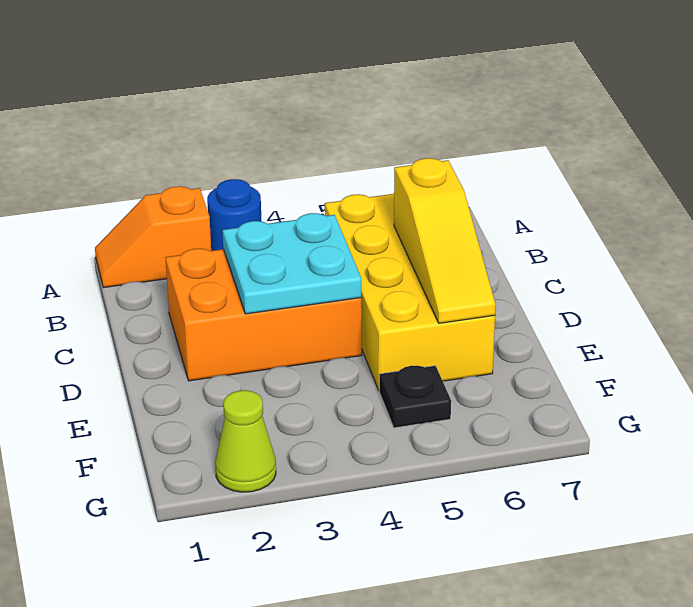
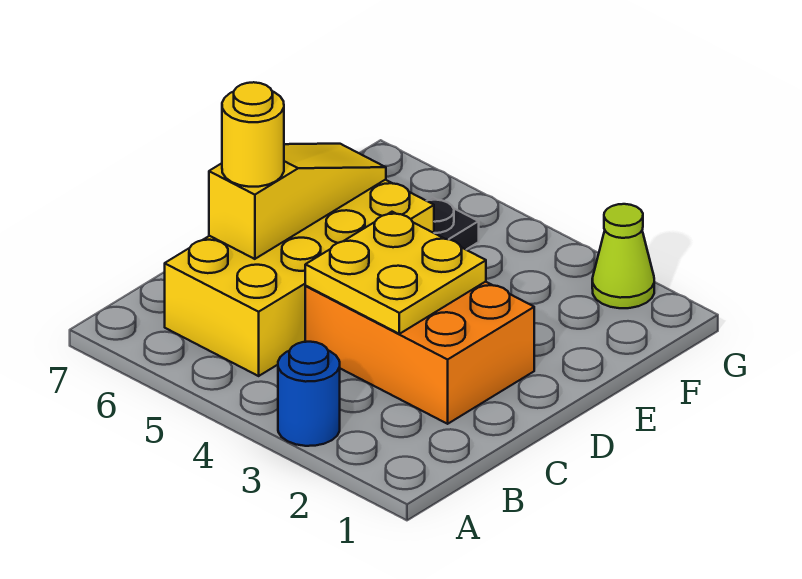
orange 1x2 slope [95,186,211,288] -> none
cyan 2x2 plate [222,213,361,314] -> yellow 2x2 plate [305,212,486,334]
none -> yellow 1x1 round brick [222,82,284,187]

